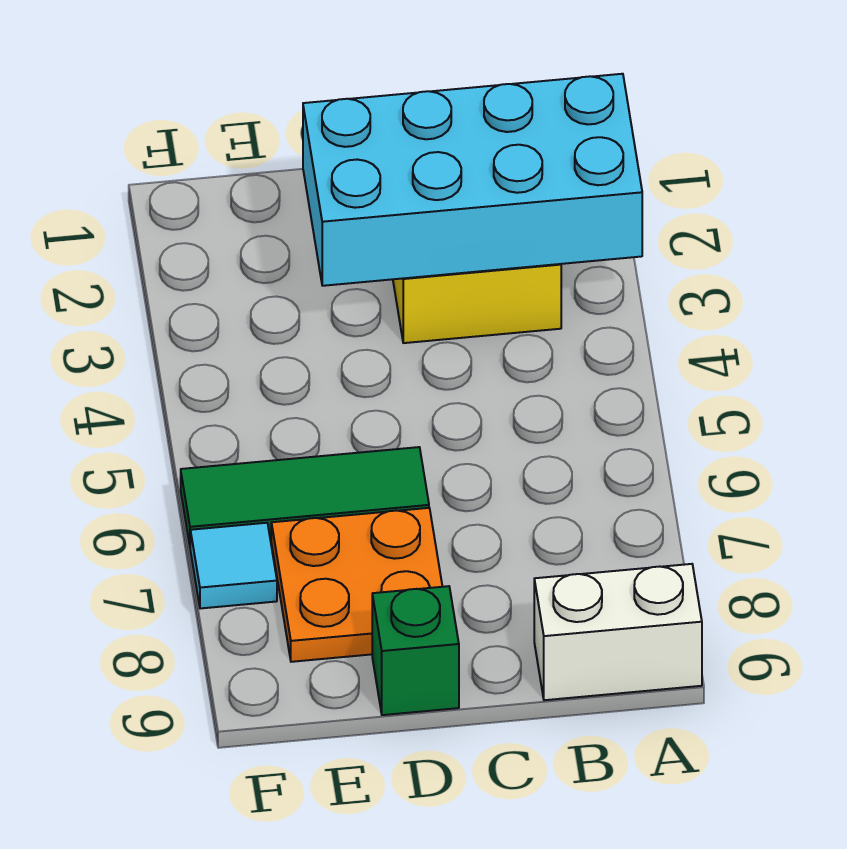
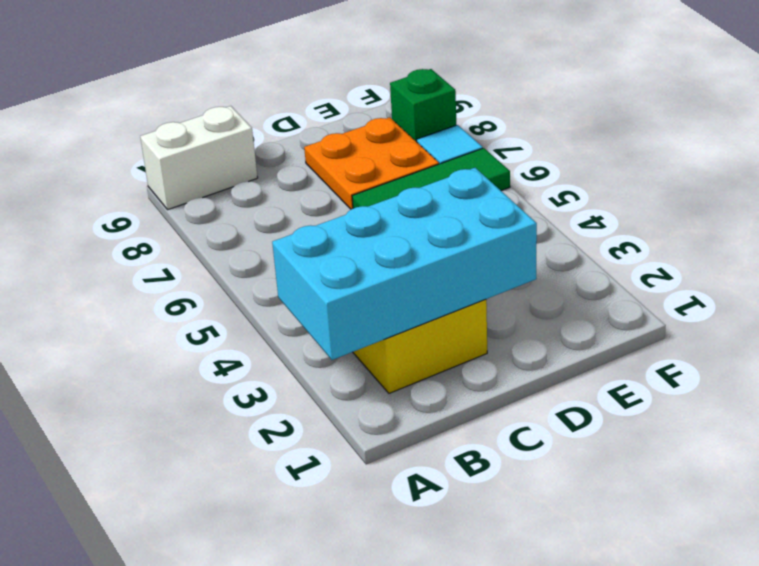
green 1x1 brick [372,586,459,715] -> green 1x1 brick moved to [390,69,456,142]

